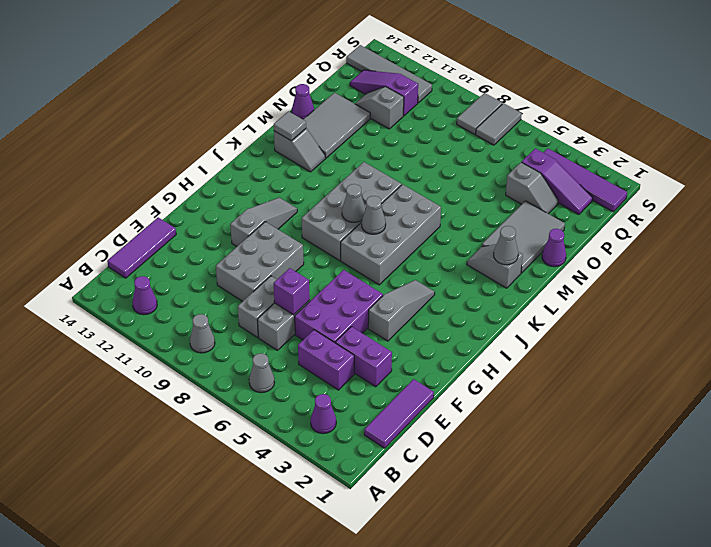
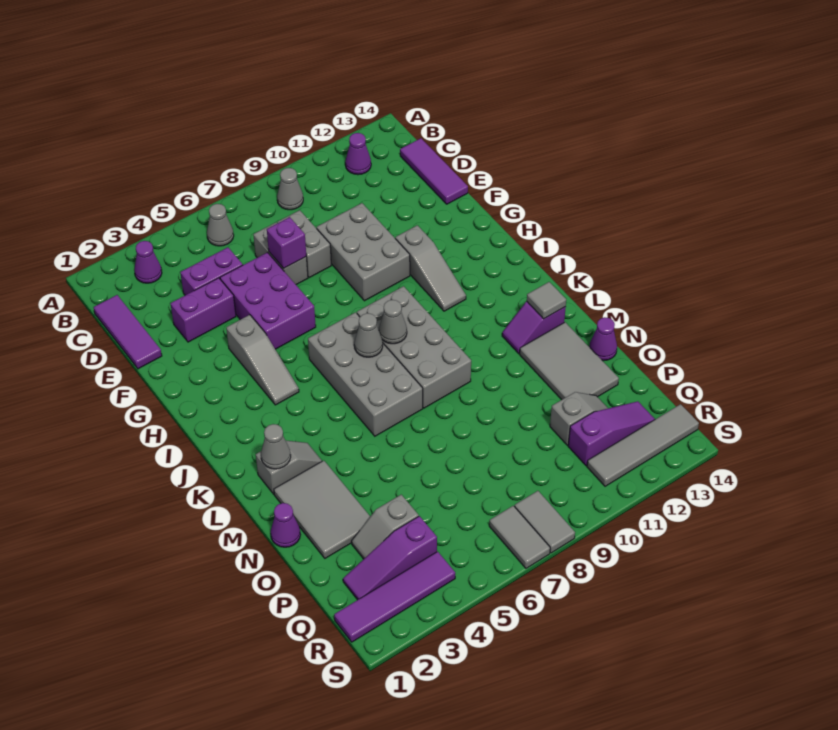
grey 1x2 slope [274,129,325,172] -> purple 1x2 slope [502,302,566,354]

